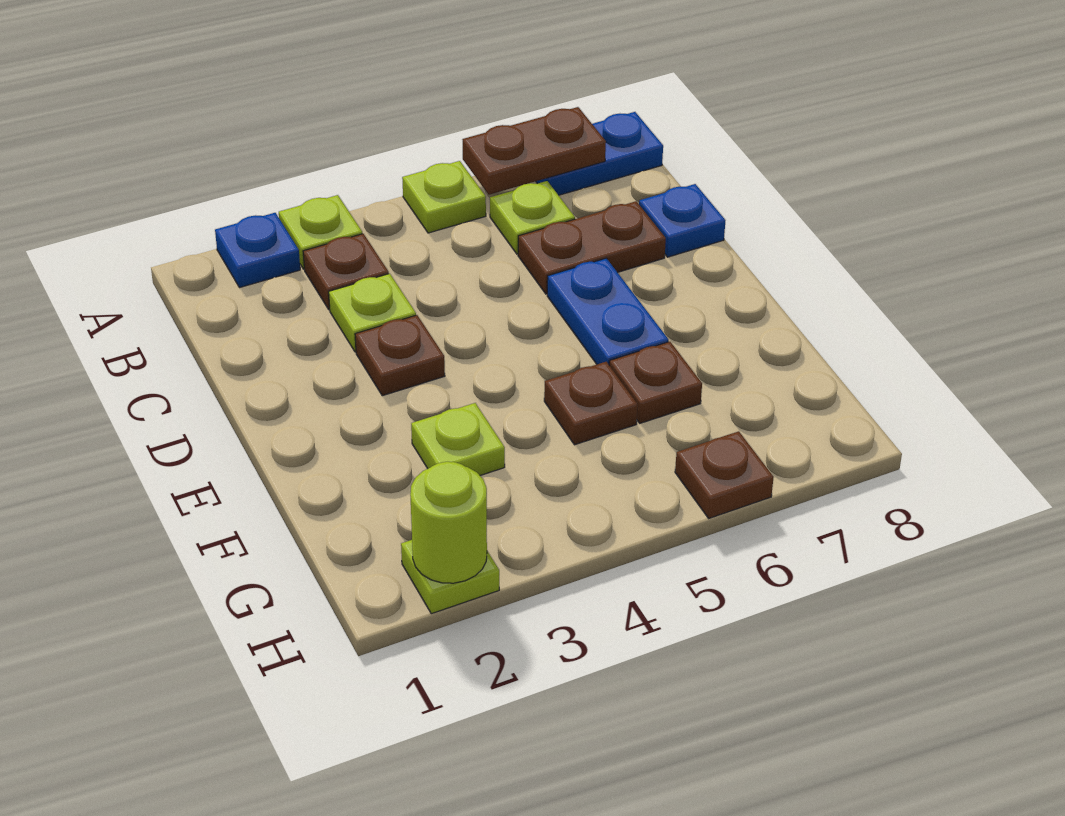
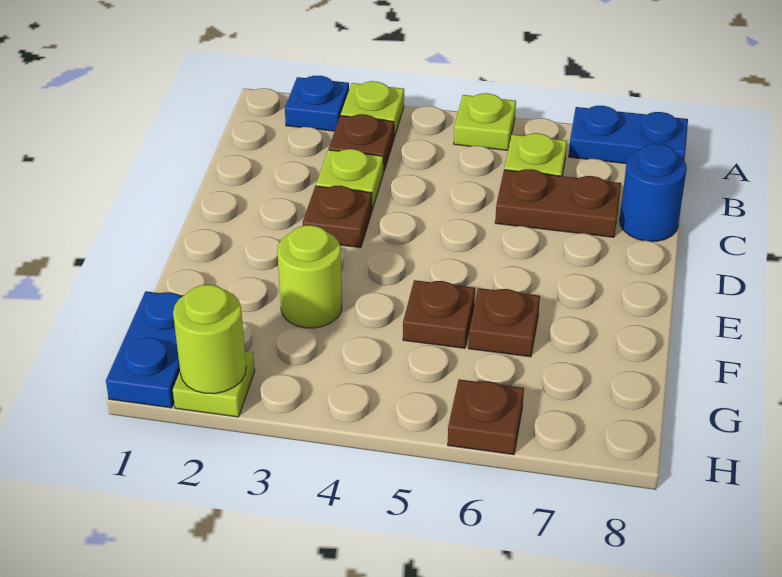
brown 1x2 plate [462,107,606,195] -> none
blue 1x1 plate [639,184,726,257] -> blue 1x1 round brick [620,144,687,241]
blue 1x2 plate [547,258,669,364] -> blue 1x2 plate moved to [106,291,182,408]
lime 1x1 plate [411,403,505,475] -> lime 1x1 round brick [277,225,342,328]

